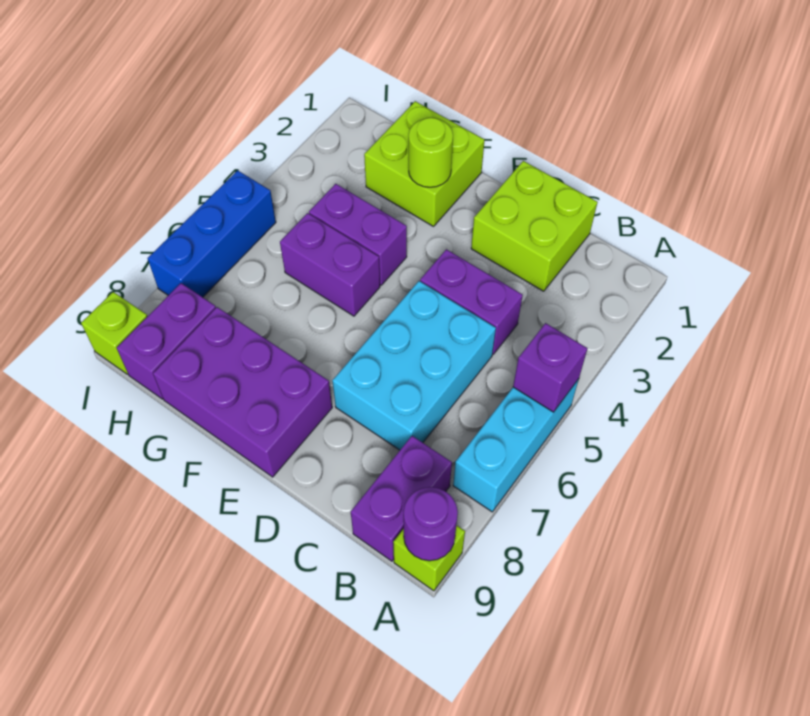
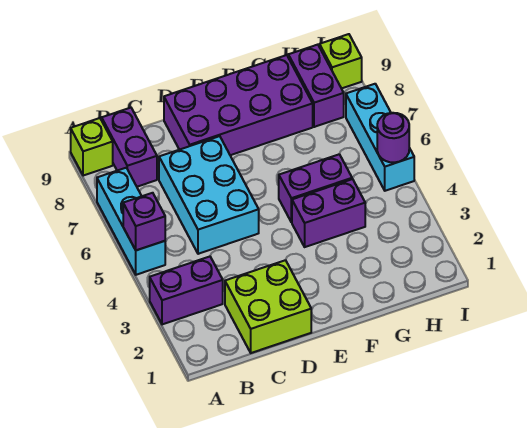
purple 1x1 round brick [404,487,458,561] -> purple 1x1 round brick moved to [377,113,409,162]
purple 1x2 brick [420,249,523,354] -> purple 1x2 brick moved to [150,257,223,324]
purple 2x3 brick [153,307,332,477] -> purple 2x4 brick [164,55,313,155]
lime 2x2 brick [364,101,485,226] -> none
lime 1x1 round brick [409,118,453,187] -> none
blue 1x3 brick [148,170,276,297] -> cyan 1x3 brick [346,84,414,191]

